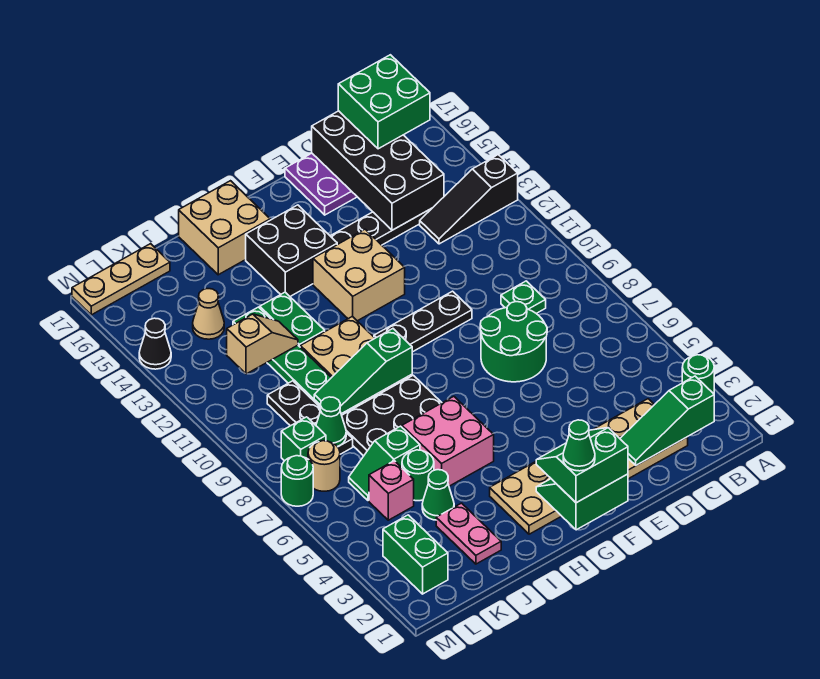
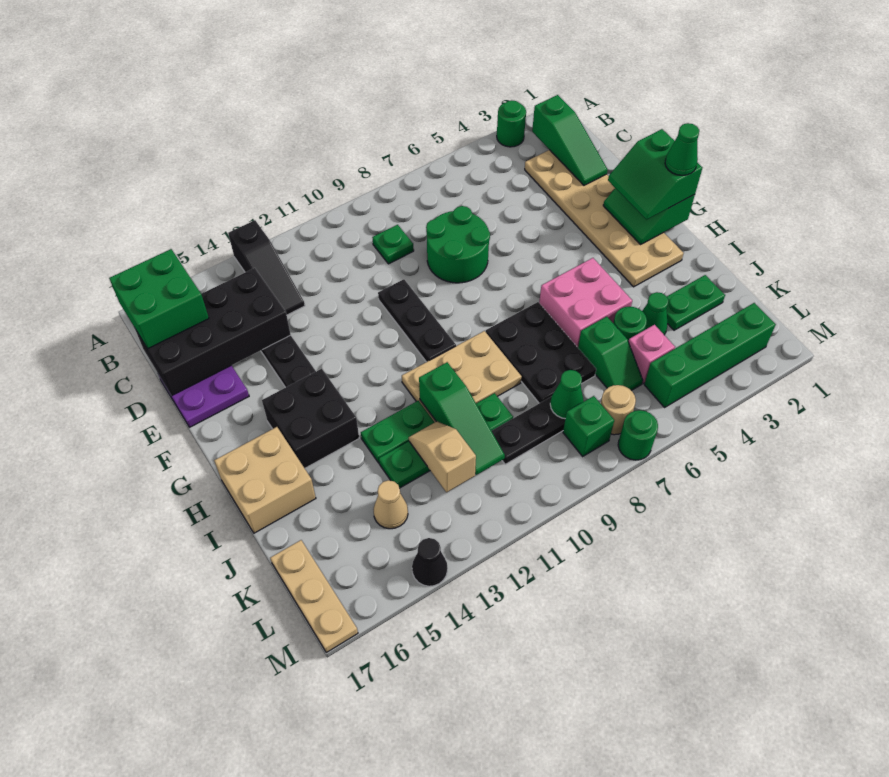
tan 2x2 brick [313,229,405,321] -> none
green 1x3 slope [314,329,412,414] -> green 1x3 slope moved to [419,362,505,475]
pink 1x2 plate [436,503,501,564] -> green 1x2 plate [667,275,725,330]
green 1x2 brick [383,515,448,594] -> green 1x4 brick [644,303,776,407]

